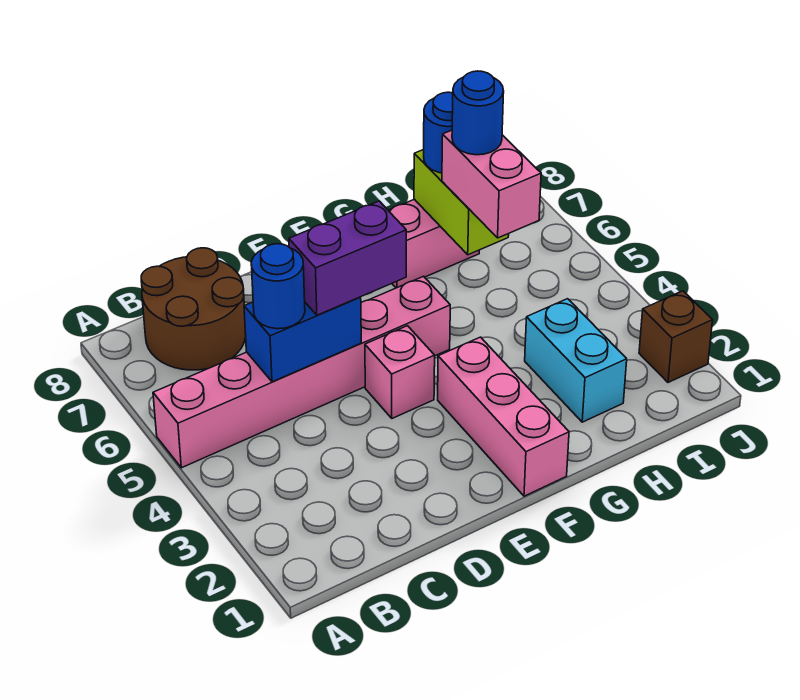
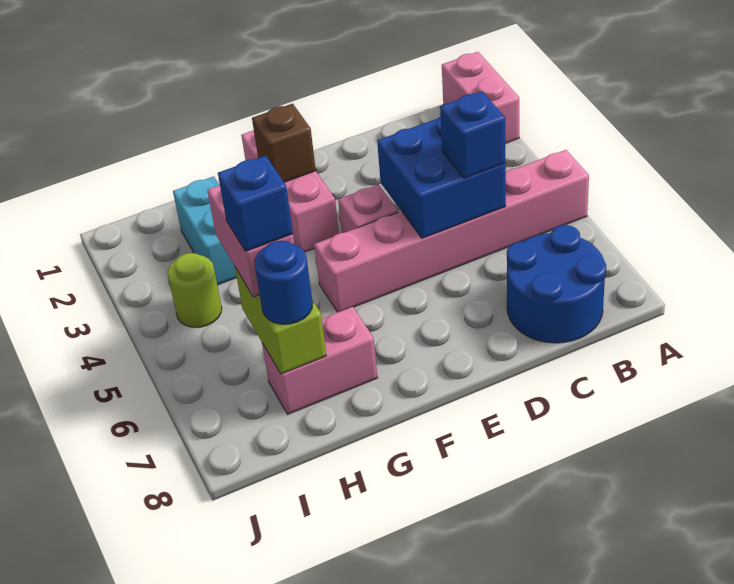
none -> pink 1x2 brick [442,52,519,143]
brown 2x2 round brick [141,248,246,370] -> blue 2x2 round brick [507,225,606,343]
blue 1x2 brick [244,297,361,382] -> blue 2x2 brick [377,116,506,238]
blue 1x1 round brick [251,244,305,329] -> blue 1x1 brick [440,91,505,178]
purple 1x2 brick [289,201,406,315] -> none
blue 1x1 round brick [452,71,504,155] -> blue 1x1 brick [218,156,293,251]
none -> lime 1x1 round brick [167,253,222,327]
brown 1x1 brick [639,291,713,382] -> brown 1x1 brick moved to [252,104,316,182]

